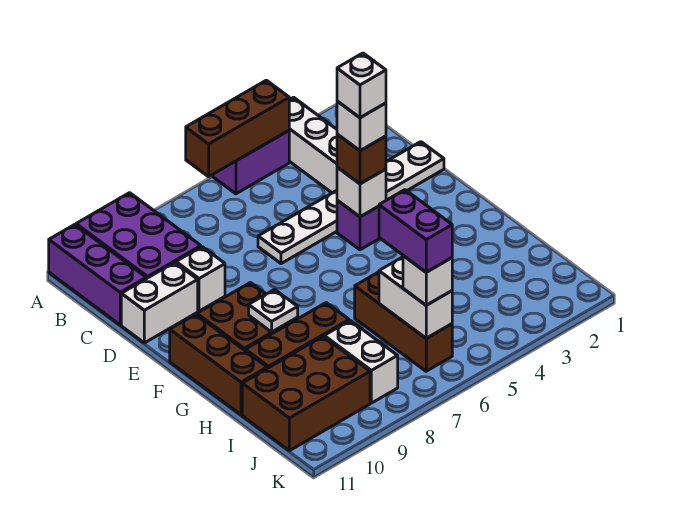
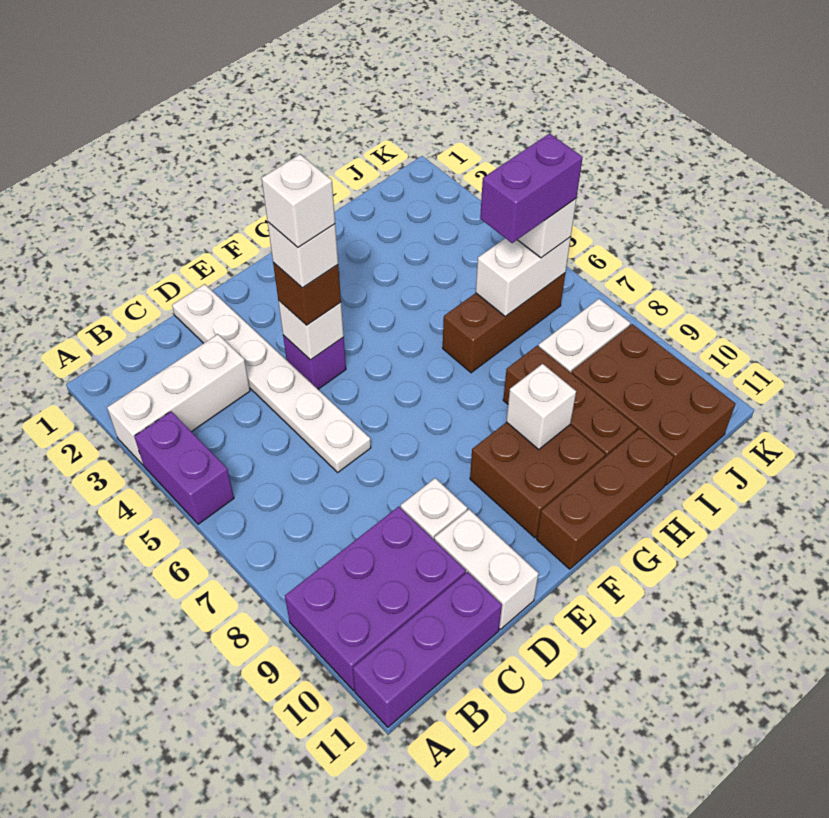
brown 1x3 brick [186,80,289,177] -> none
white 1x1 plate [249,289,298,332] -> white 1x1 brick [506,364,576,449]

